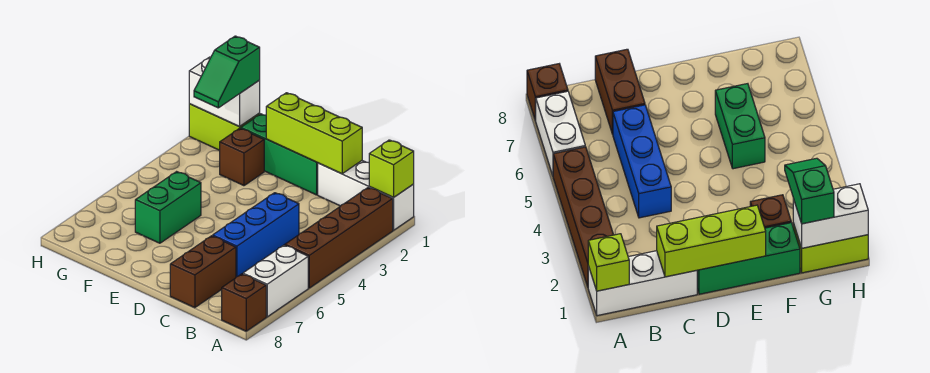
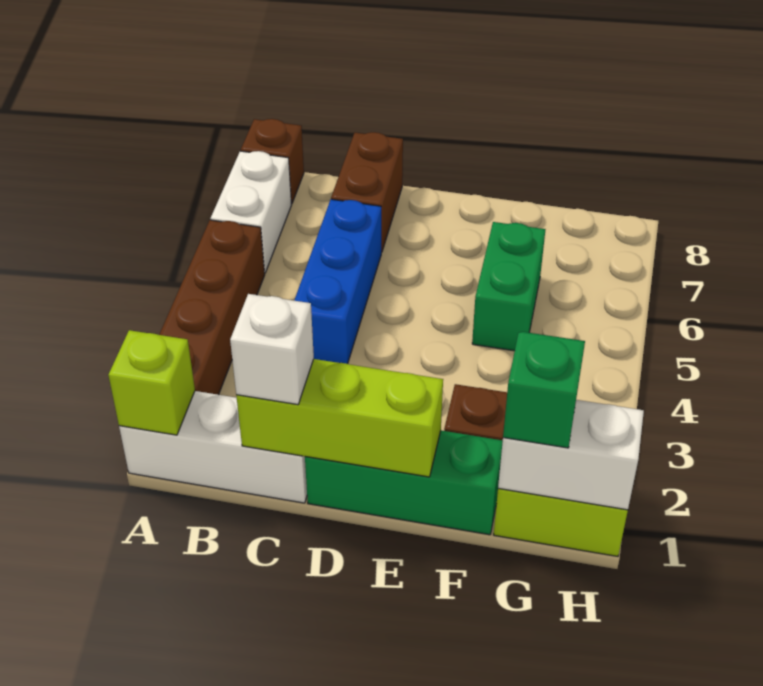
none -> white 1x1 brick [230,294,314,405]

